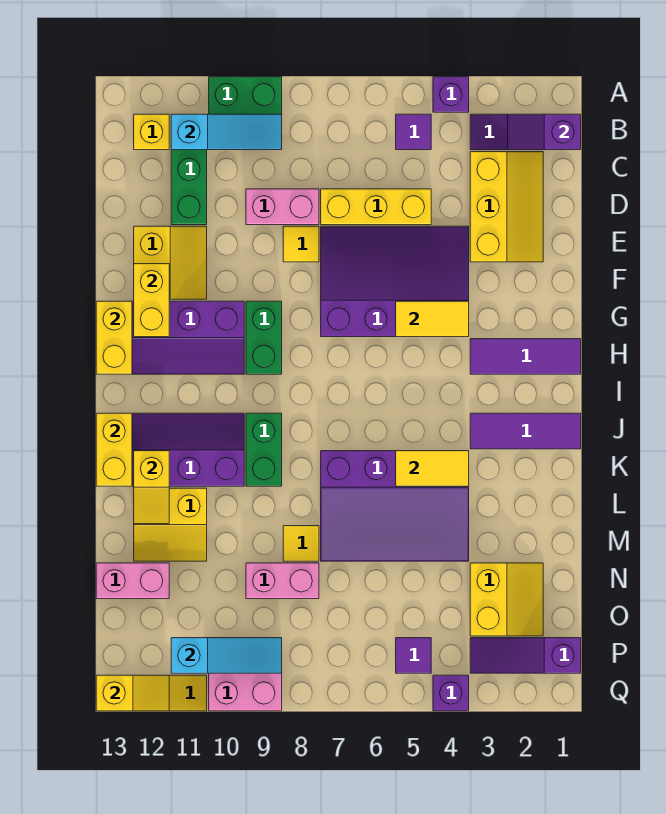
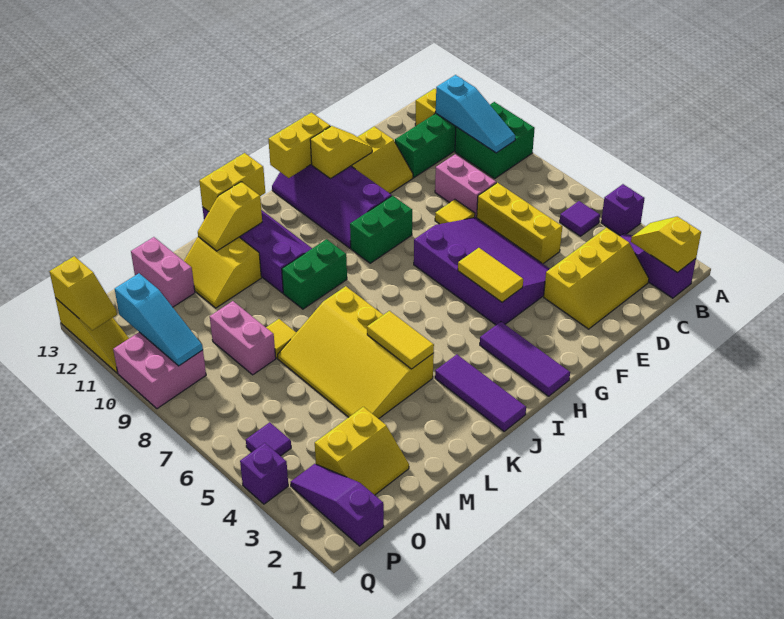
purple 1x2 slope [508,114,581,150] -> yellow 1x2 slope [631,216,701,273]
yellow 1x2 brick [134,264,169,337] -> yellow 1x2 slope [310,126,372,179]
purple 3x4 slope [321,451,469,561] -> yellow 3x4 slope [278,286,434,419]

